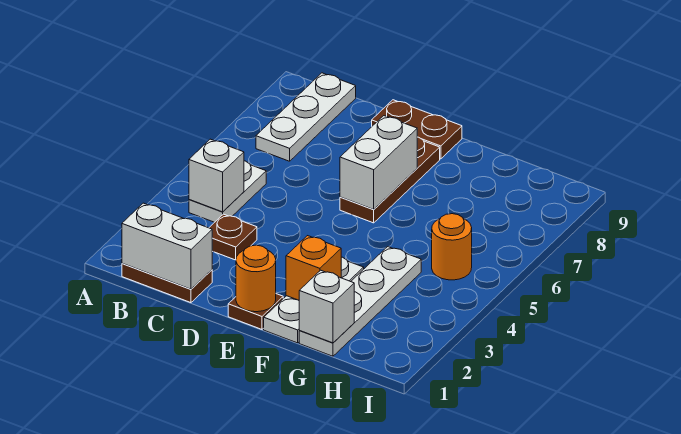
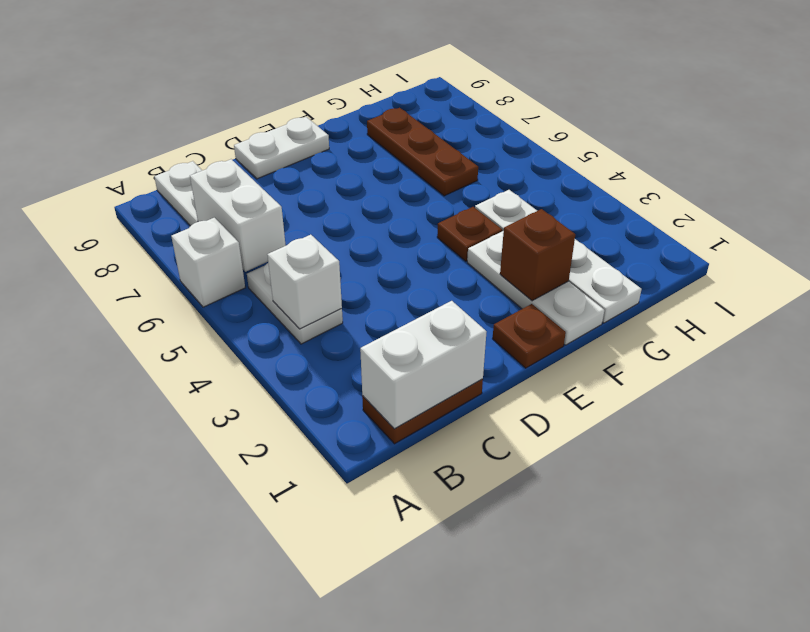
brown 1x1 plate [209,214,257,260] -> brown 1x1 plate moved to [437,207,502,261]
brown 1x2 plate [372,100,462,159] -> white 1x2 plate [234,117,329,179]
orange 1x1 round brick [236,245,276,312] -> none
brown 1x3 plate [340,137,440,223] -> brown 1x3 plate moved to [367,108,478,196]
white 1x2 brick [340,116,417,210] -> white 1x2 brick moved to [190,159,286,272]
orange 1x1 brick [286,236,341,300] -> brown 1x1 brick [500,209,575,301]
white 1x1 brick [299,270,354,343] -> white 1x1 brick moved to [171,217,245,307]
orange 1x1 round brick [432,214,472,280] -> none

